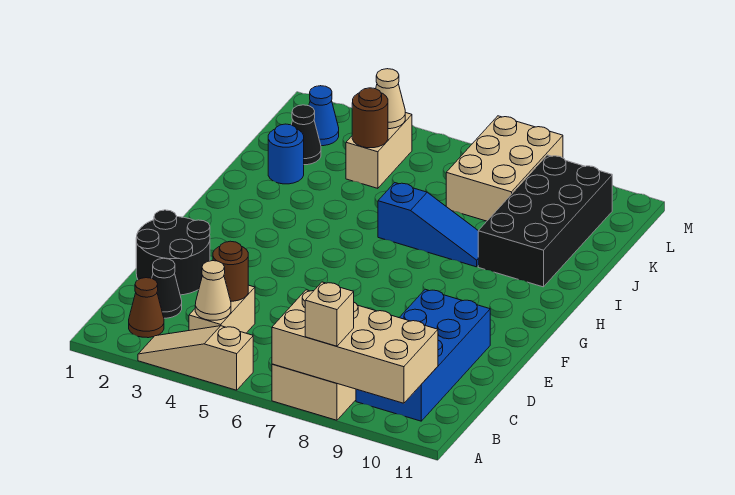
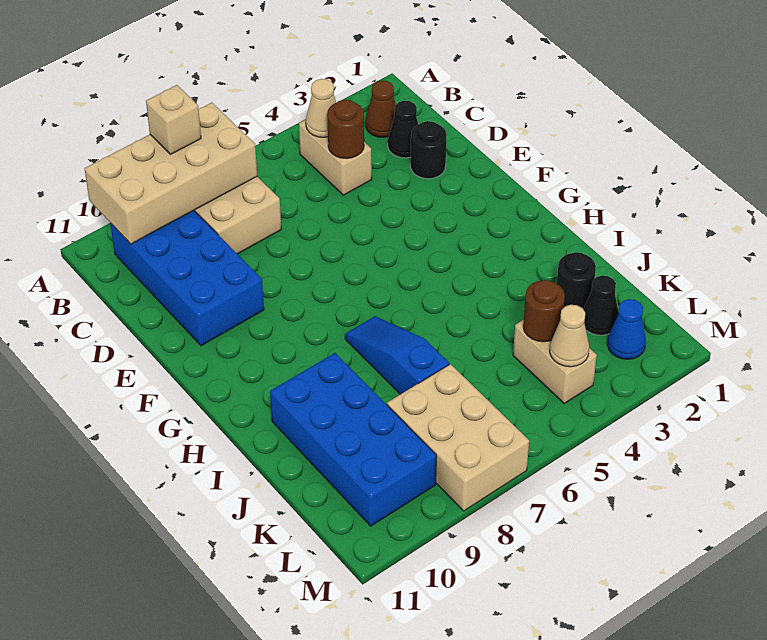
tan 1x3 slope [138,326,253,390] -> none
black 2x2 round brick [136,210,210,295] -> black 1x1 round brick [410,121,447,179]
blue 1x3 slope [378,183,478,267] -> blue 1x3 slope turned to [345,316,449,394]
black 2x4 brick [478,155,612,287] -> blue 2x4 brick [270,353,436,526]
blue 1x1 round brick [268,124,304,184] -> black 1x1 round brick [557,252,596,309]

